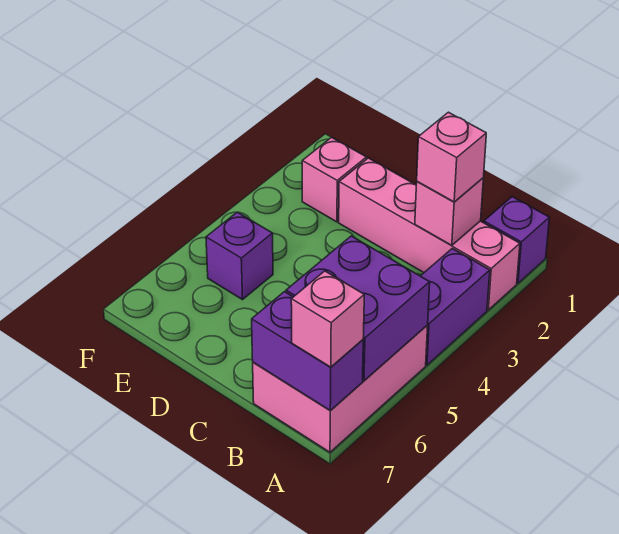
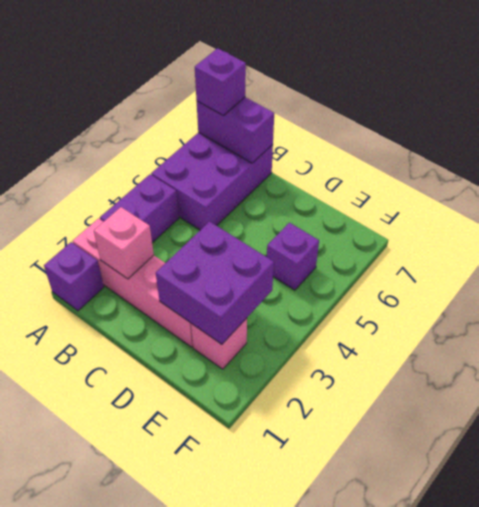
pink 2x3 brick [253,325,428,452] -> purple 2x3 brick [151,132,273,230]
purple 2x2 brick [286,236,430,381] -> purple 2x2 brick moved to [156,222,274,344]
pink 1x1 brick [291,271,364,367] -> purple 1x1 brick [195,48,246,115]
pink 1x1 brick [417,112,486,202] -> none

